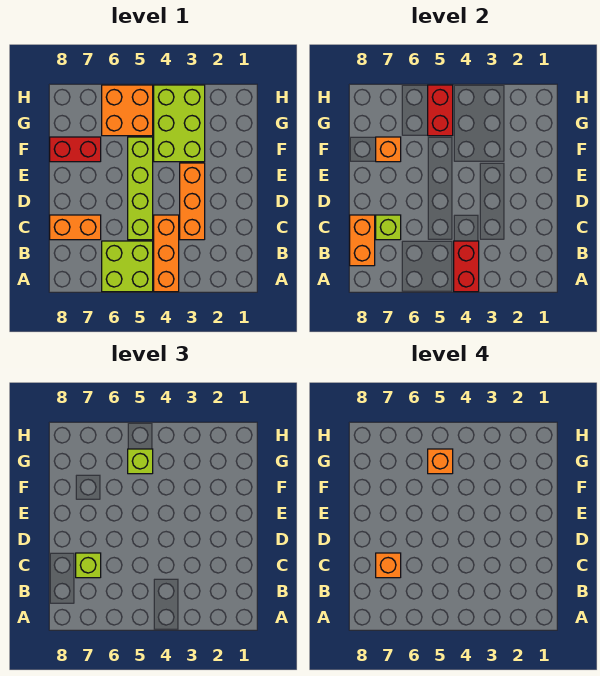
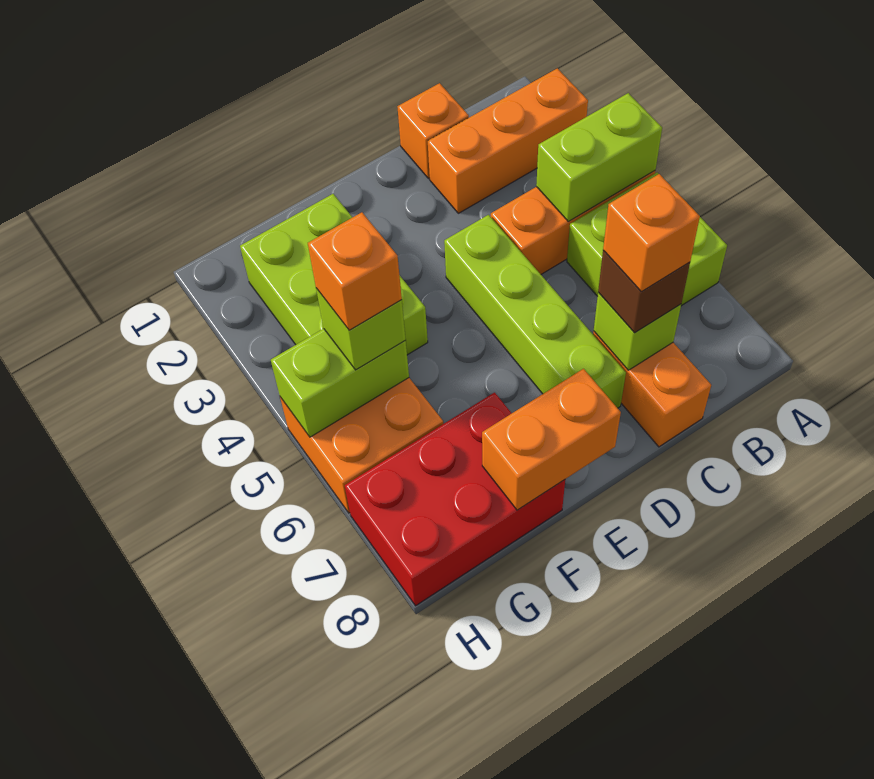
red 1x2 brick [454,241,479,292] -> lime 1x2 brick [536,93,662,222]
orange 1x2 brick [350,215,375,266] -> orange 1x2 brick moved to [482,369,621,510]
orange 1x3 brick [180,163,205,240] -> orange 1x3 brick moved to [428,68,588,213]
lime 1x4 brick [128,137,153,240] -> lime 1x4 brick turned to [444,215,626,408]
lime 1x1 brick [76,553,101,578] -> brown 1x1 brick [598,250,690,333]
lime 2x3 brick [154,85,205,162] -> lime 2x3 brick turned to [240,194,428,355]
red 1x2 brick [50,137,101,162] -> red 2x3 brick [345,393,565,606]
orange 1x1 brick [376,137,401,162] -> orange 1x1 brick moved to [398,83,469,179]
red 1x2 brick [428,85,453,136] -> lime 1x2 brick [271,329,409,437]

